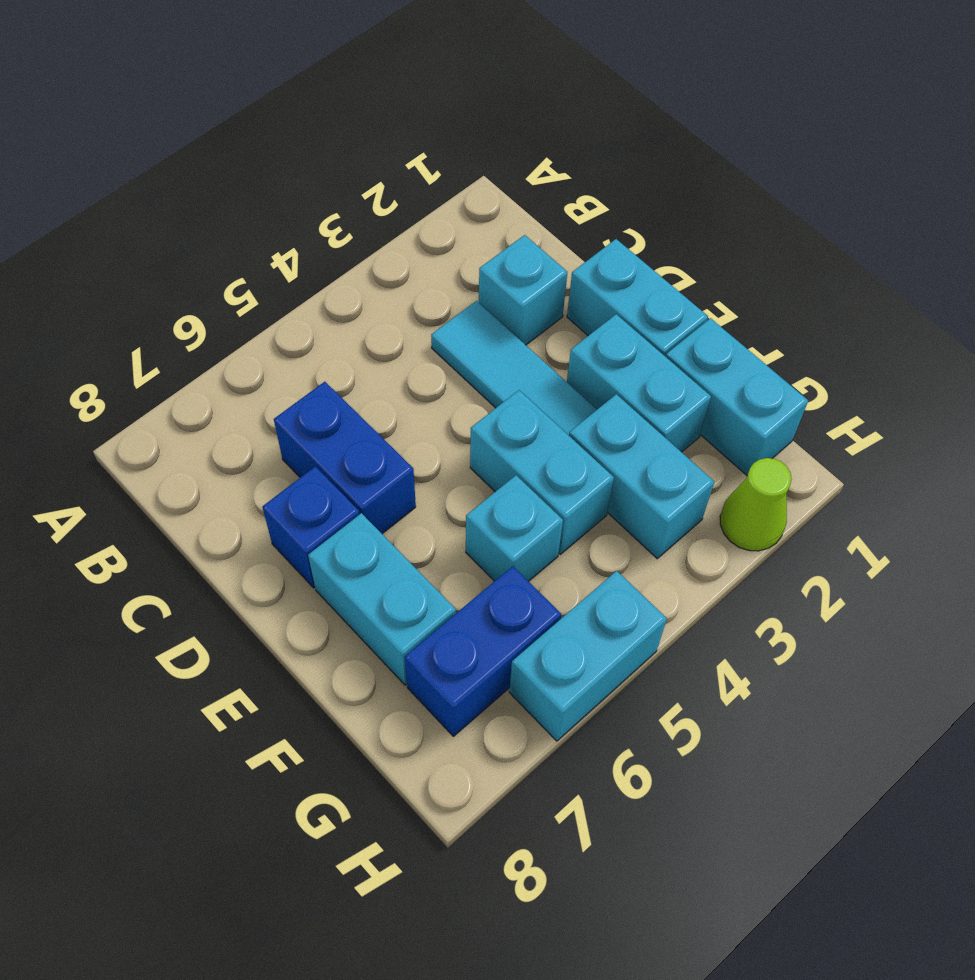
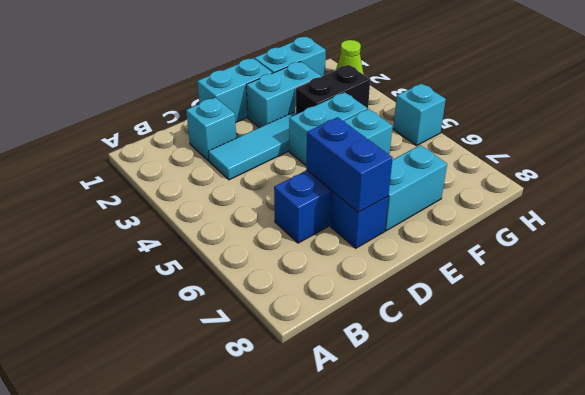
cyan 1x2 brick [569,394,714,559] -> black 1x2 brick [296,65,370,114]
blue 1x2 brick [405,566,561,736] -> blue 1x2 brick moved to [306,117,393,213]
cyan 1x2 brick [509,571,667,741] -> cyan 1x1 brick [393,84,446,146]

